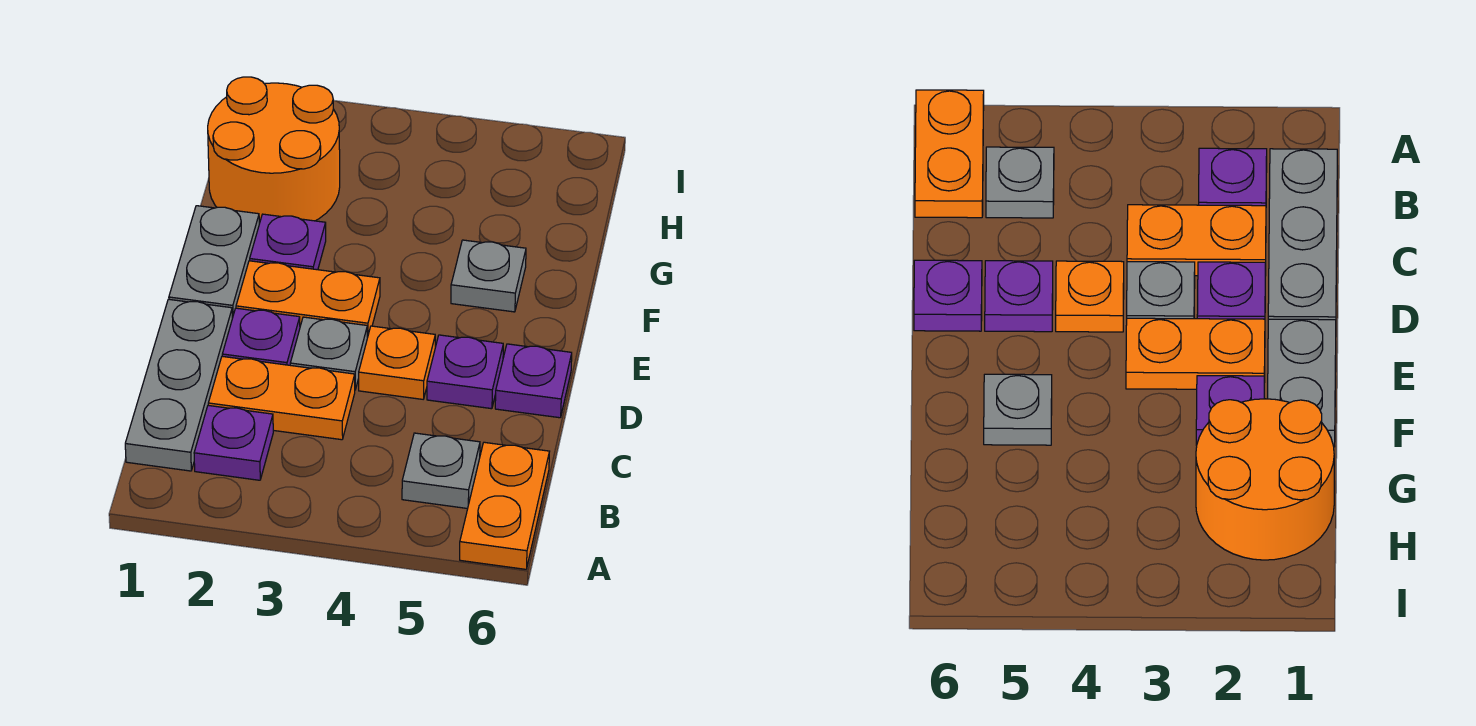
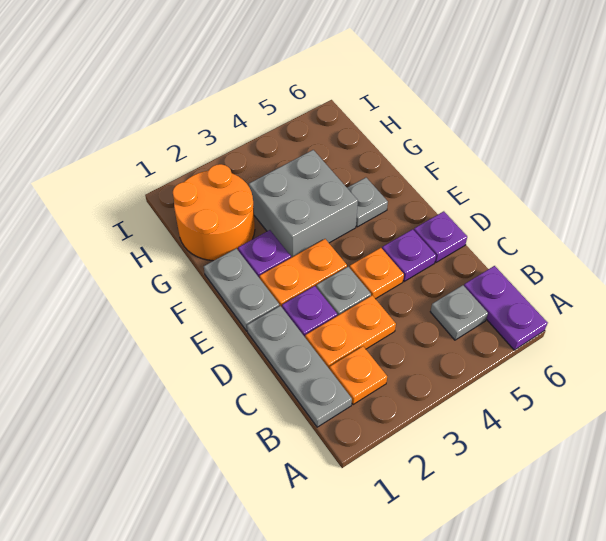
orange 1x2 plate [460,442,550,569] -> purple 1x2 plate [464,266,548,350]
purple 1x1 plate [194,405,273,480] -> orange 1x1 plate [330,346,387,405]
none -> grey 2x2 brick [249,150,358,258]

